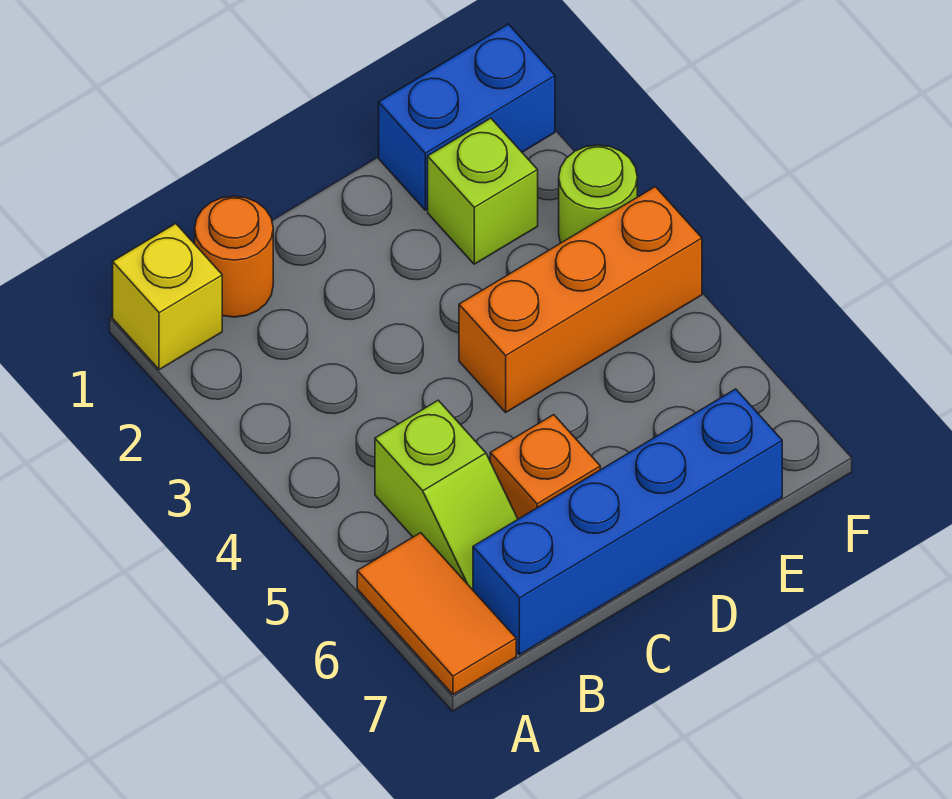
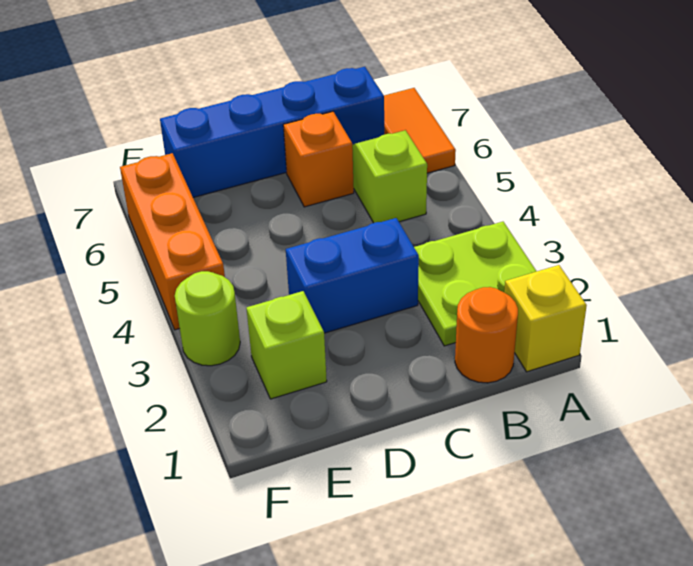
none -> lime 2x2 plate [414,222,537,346]
orange 1x3 brick [459,187,702,412] -> orange 1x3 brick turned to [120,153,225,330]
blue 1x2 brick [379,24,555,210] -> blue 1x2 brick moved to [286,218,419,333]

